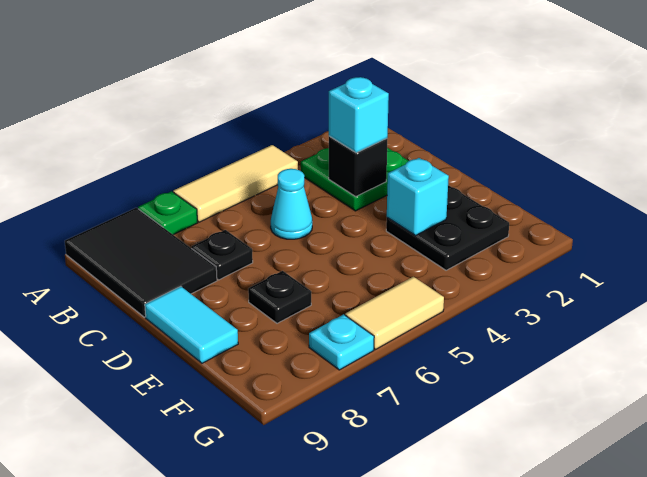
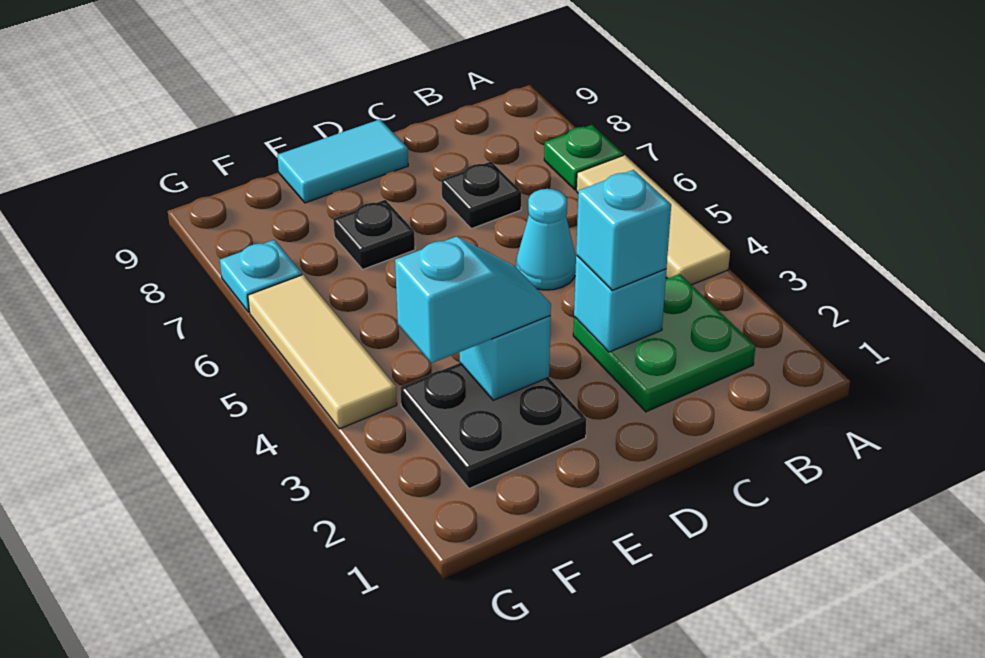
black 2x3 tile [65,208,217,317] -> none
black 1x1 brick [329,136,387,196] -> cyan 1x1 brick [574,255,666,352]
none -> cyan 1x2 slope [395,237,551,363]
tan 1x2 tile [345,277,444,349] -> tan 1x3 tile [248,275,397,429]

